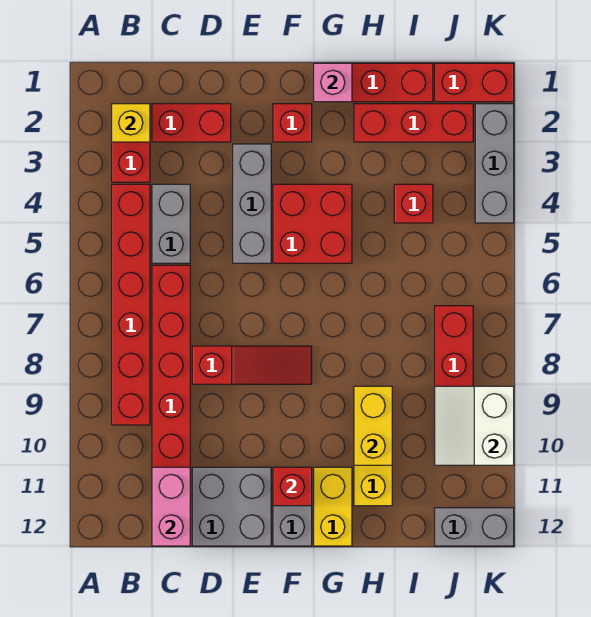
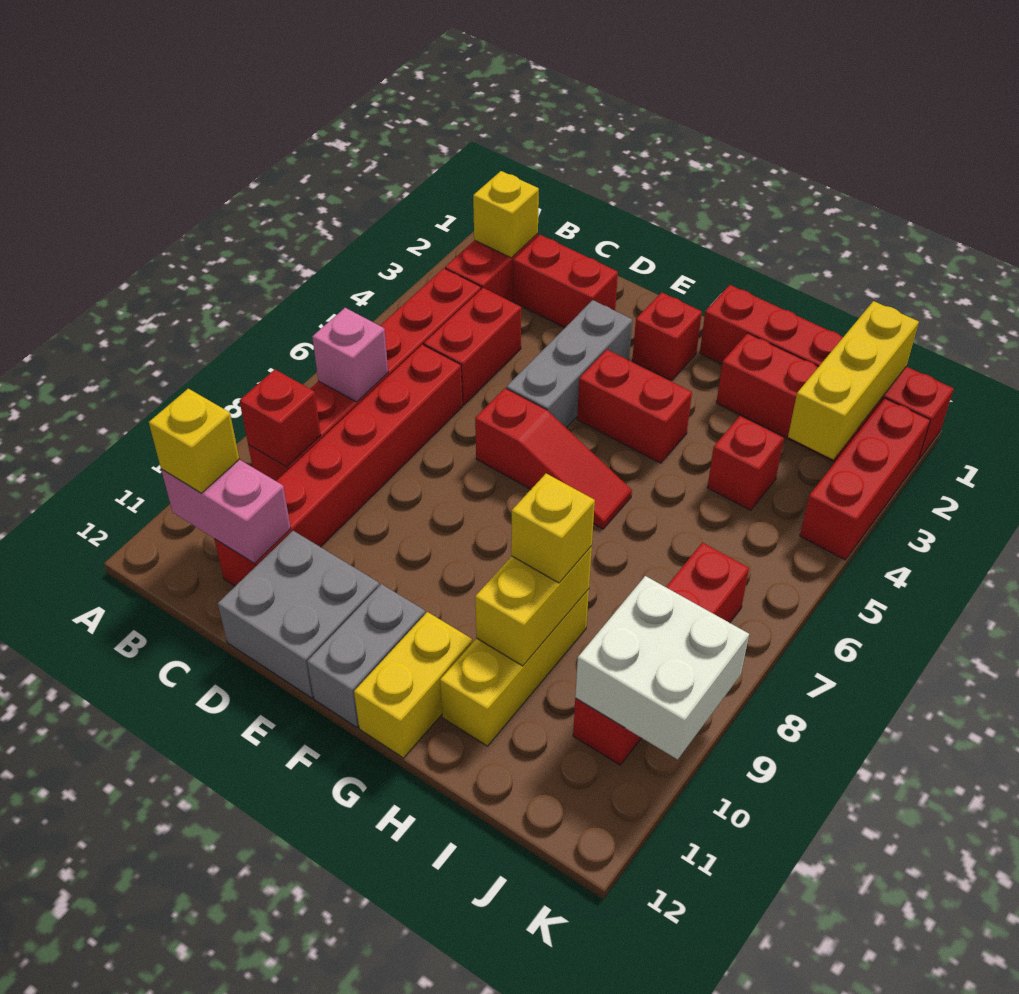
none -> yellow 1x1 brick [149,389,239,493]
grey 1x2 brick [152,184,190,263] -> red 1x2 brick [424,288,521,405]
pink 1x2 brick [152,467,190,546] -> pink 1x2 brick turned to [161,460,291,563]
red 1x3 slope [192,346,312,384] -> red 1x3 slope moved to [475,388,632,529]
red 2x2 brick [273,184,352,263] -> red 1x2 brick [577,350,692,463]
red 1x1 brick [273,467,312,506] -> red 1x1 brick moved to [240,369,321,467]
pink 1x1 brick [314,63,352,102] -> pink 1x1 brick moved to [312,308,388,402]
none -> yellow 1x1 brick [511,474,595,583]
none -> yellow 1x3 brick [788,301,919,459]
white 2x2 slope [435,386,514,465] -> white 2x2 brick [575,576,749,759]
grey 1x2 brick [435,508,514,546] -> none
grey 1x3 brick [475,104,514,223] -> red 1x3 brick [800,399,930,560]

